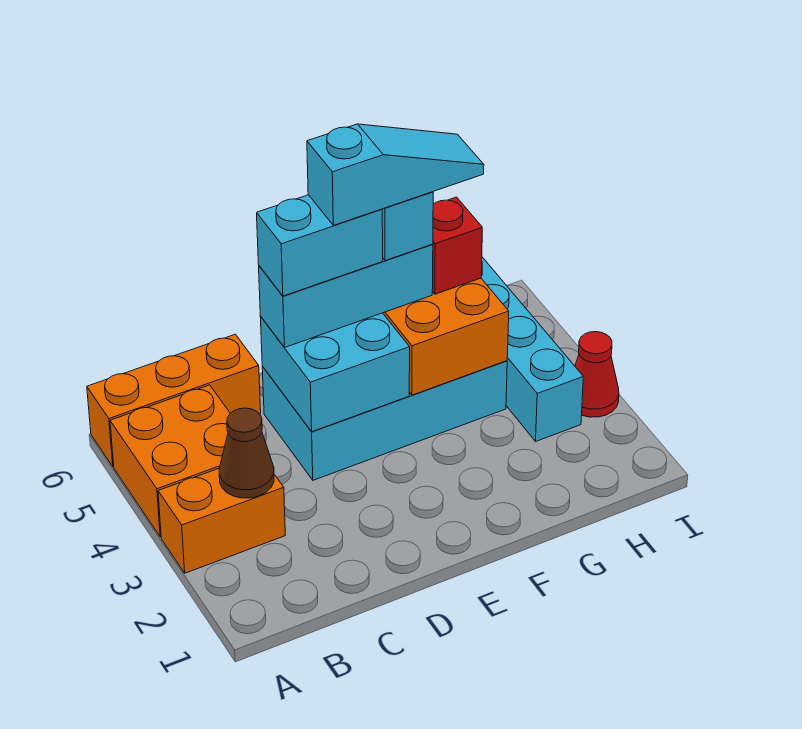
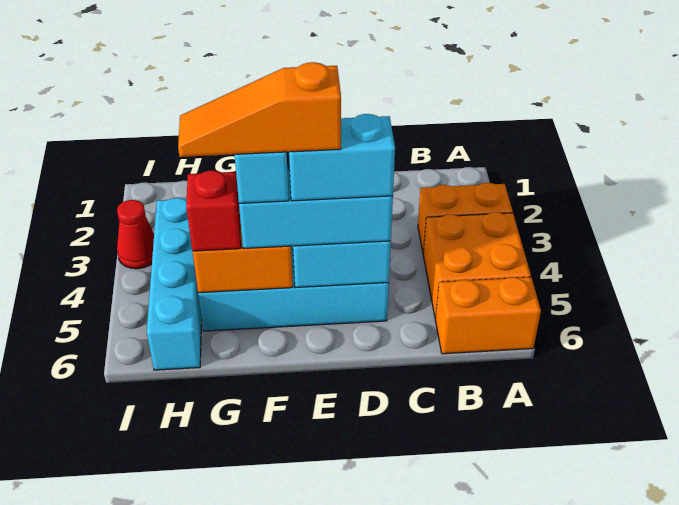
orange 1x3 brick [87,334,261,467] -> orange 1x2 brick [435,277,541,354]
brown 1x1 cone [219,408,274,498] -> none
cyan 1x3 slope [307,124,484,225] -> orange 1x3 slope [178,62,341,157]

